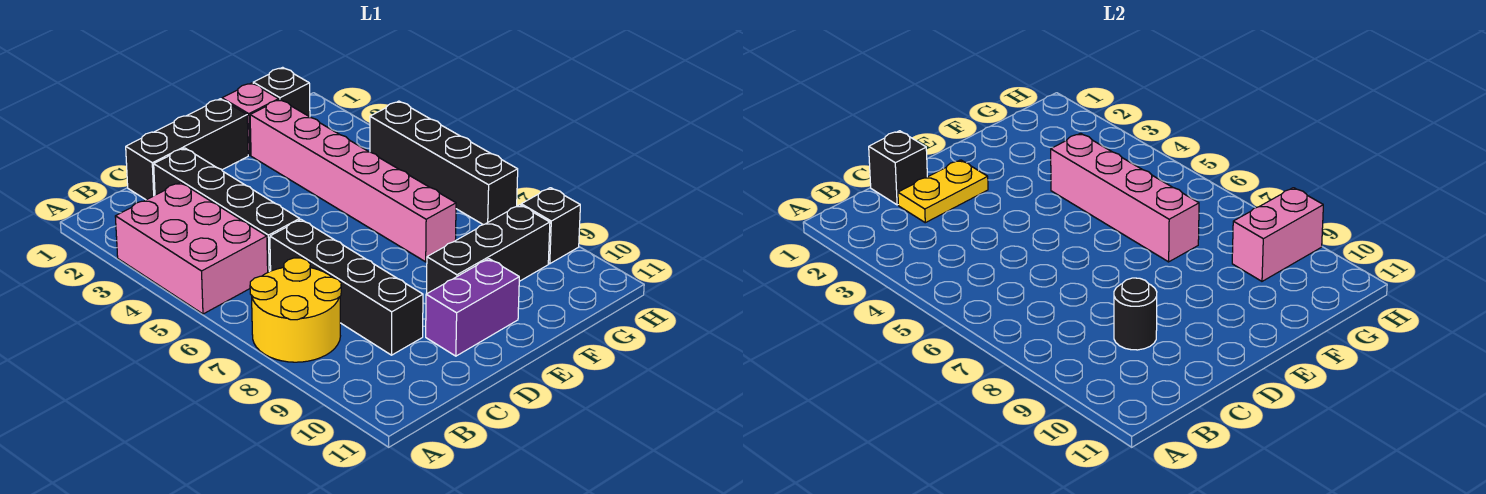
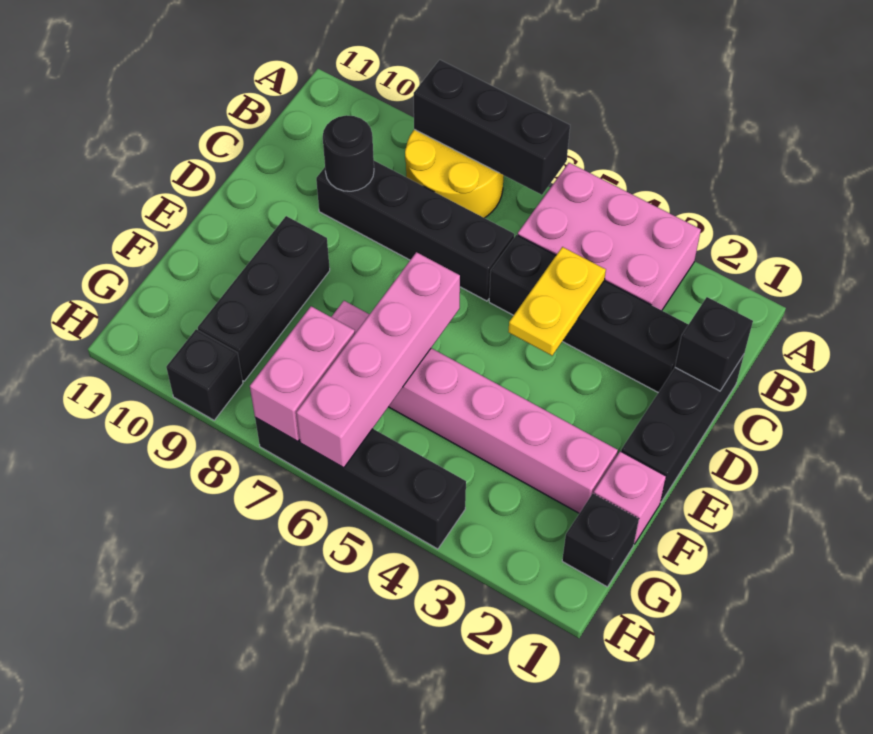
none -> black 1x3 brick [414,60,570,195]
yellow 1x2 plate [898,160,988,223] -> yellow 1x2 plate moved to [508,247,606,356]
purple 1x2 brick [426,259,519,356] -> none
pink 1x4 brick [1051,133,1199,262] -> pink 1x4 brick turned to [296,252,460,468]
pink 1x2 brick [1232,188,1323,281] -> pink 1x2 brick moved to [250,306,355,441]

